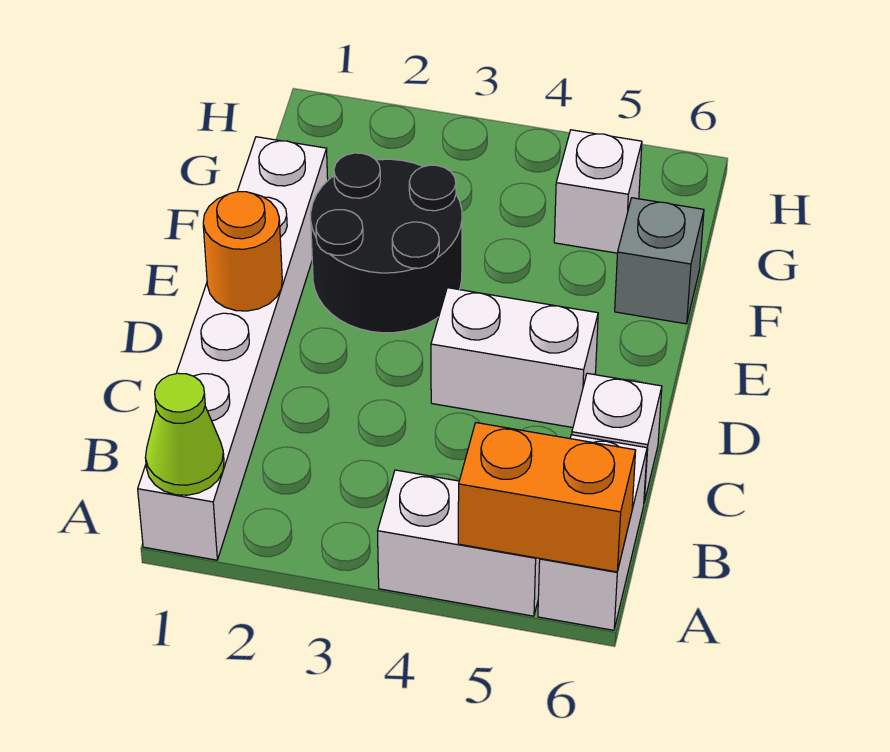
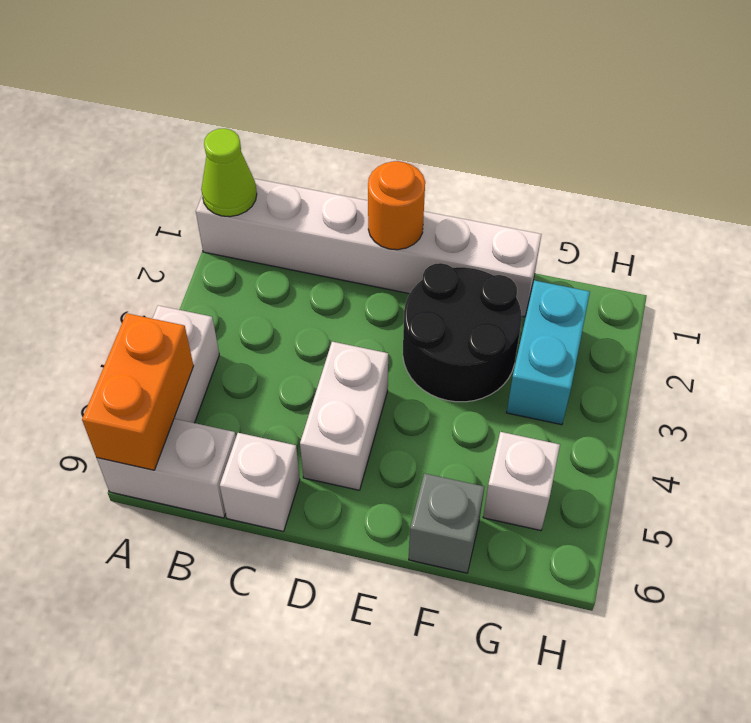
none -> cyan 1x2 brick [507,280,590,425]

